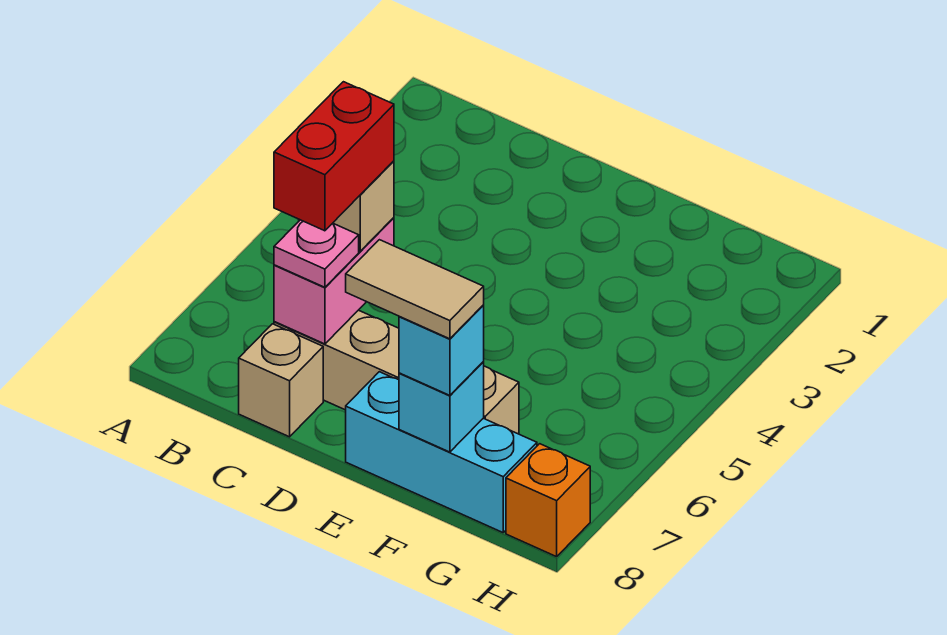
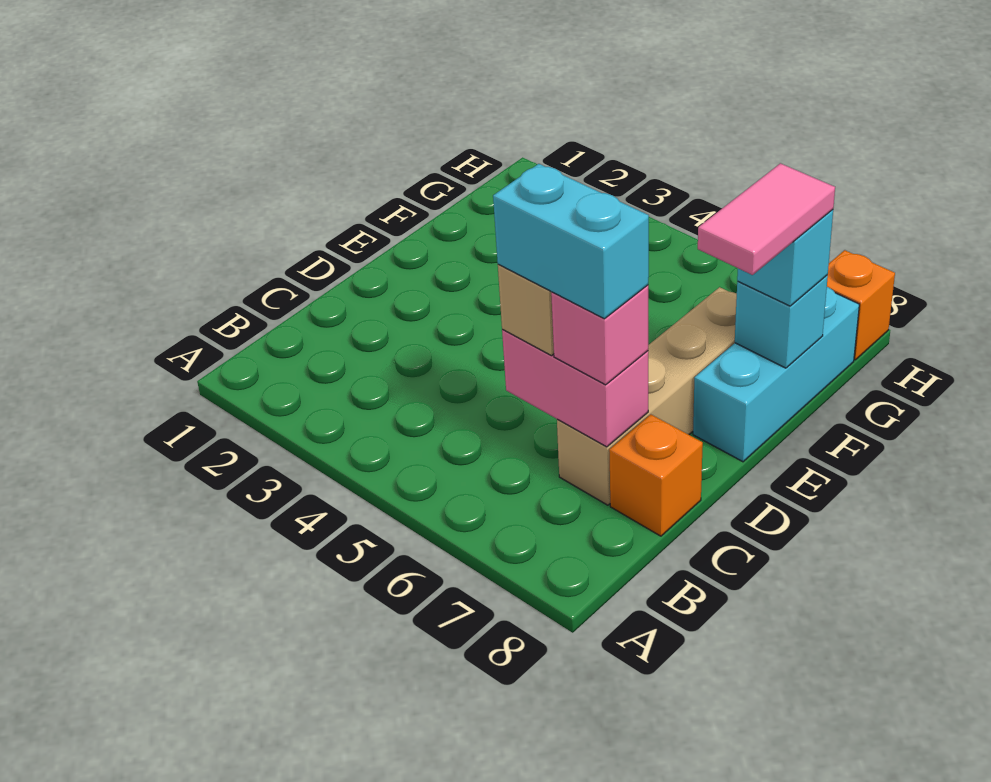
red 1x2 brick [274,82,394,231] -> cyan 1x2 brick [493,164,649,319]
pink 1x1 plate [274,220,359,287] -> pink 1x1 brick [551,285,648,385]
tan 1x1 brick [239,324,323,437] -> orange 1x1 brick [609,414,703,536]
tan 1x2 tile [346,240,484,339] -> pink 1x2 tile [698,163,835,275]

